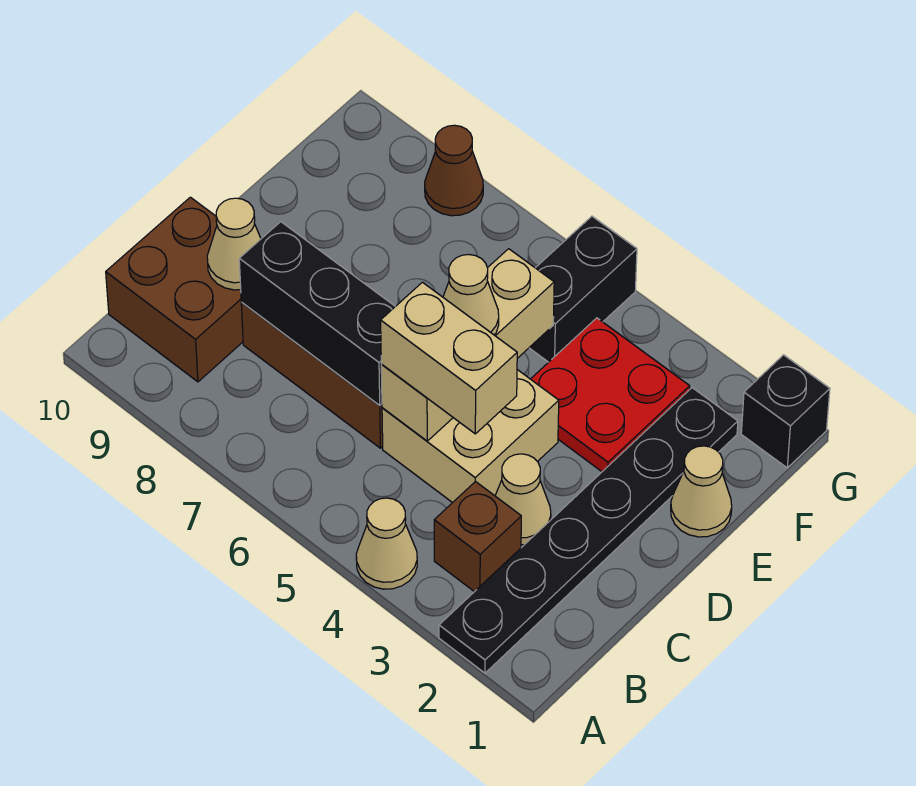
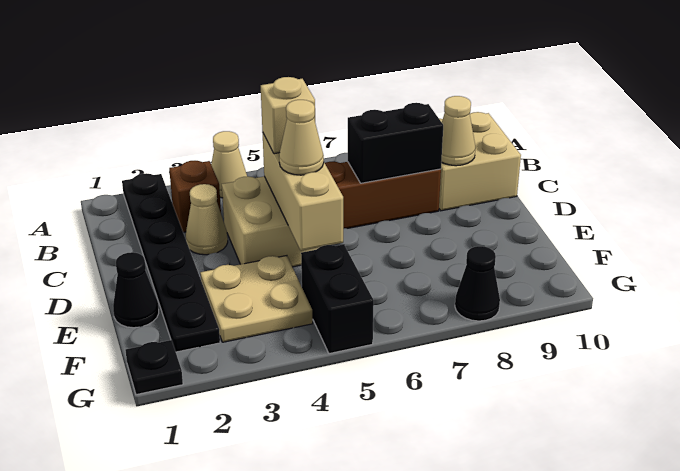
brown 2x2 brick [106,197,243,382] -> tan 2x2 brick [439,112,521,211]
tan 1x2 brick [381,282,517,434] -> tan 1x1 brick [261,77,315,154]
black 1x3 brick [239,222,395,406] -> black 1x2 brick [348,103,443,183]
tan 1x1 cone [671,446,732,537] -> black 1x1 cone [113,252,159,328]
red 2x2 plate [531,318,690,472] -> tan 2x2 plate [200,256,313,342]
black 1x1 brick [741,355,830,468] -> black 1x1 plate [126,340,183,395]
brown 1x1 cone [425,125,483,216] -> black 1x1 cone [455,246,500,321]

